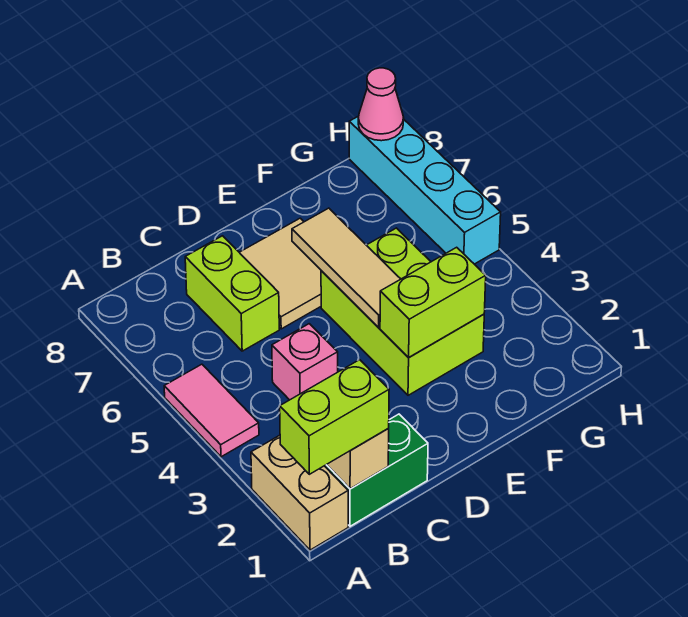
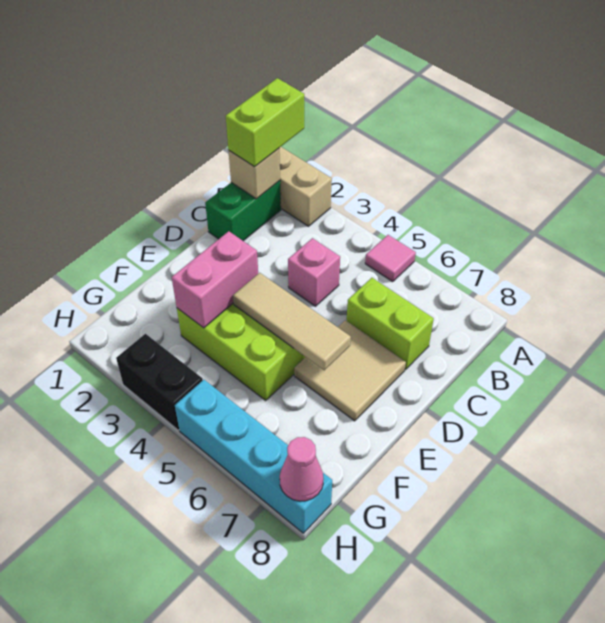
pink 1x2 tile [164,364,259,457] -> pink 1x1 tile [365,235,416,282]
lime 1x2 brick [380,247,486,358] -> pink 1x2 brick [172,231,258,328]
none -> black 1x2 brick [116,334,203,430]

